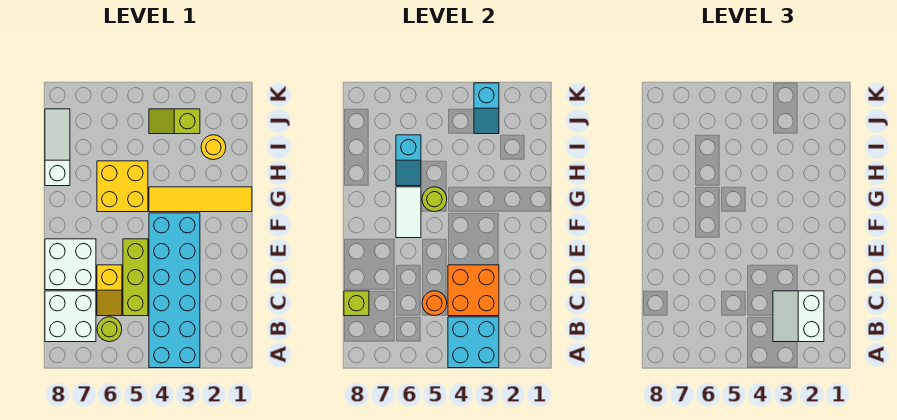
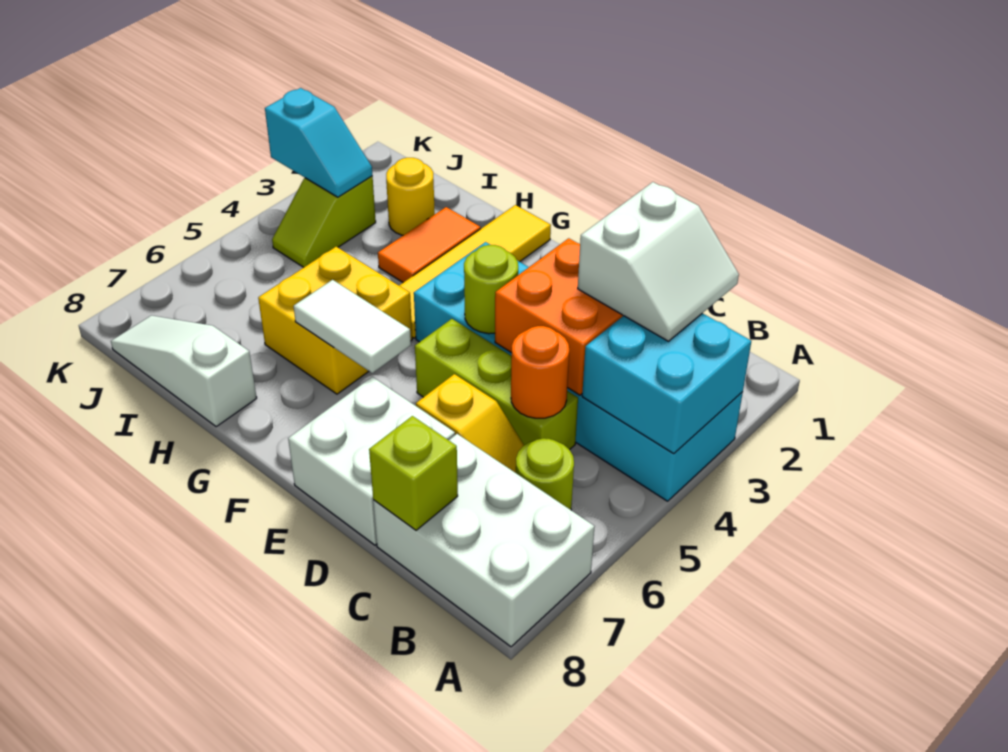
white 2x2 slope [773,291,824,342] -> white 2x2 slope turned to [578,182,739,341]
white 2x2 brick [45,291,96,342] -> white 2x3 brick [373,434,595,647]
lime 1x1 round brick [422,187,447,212] -> lime 1x1 round brick moved to [464,245,518,334]
none -> orange 1x2 tile [378,207,481,282]
cyan 1x2 slope [396,135,421,186] -> none

